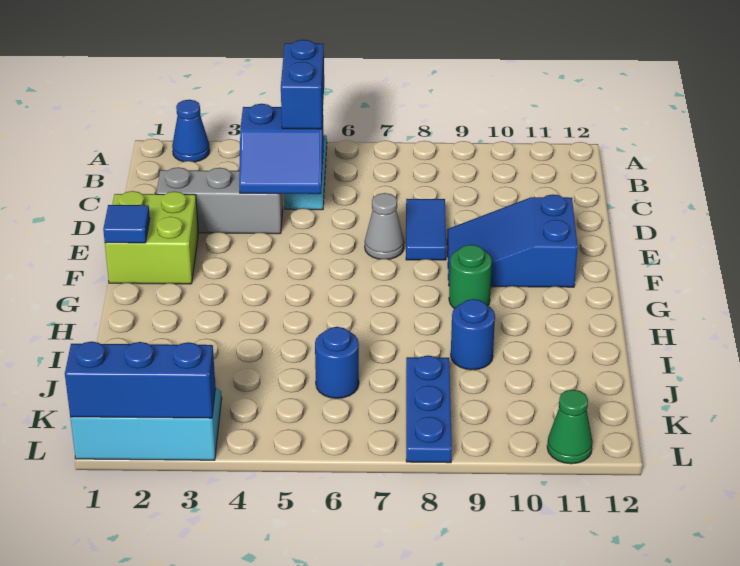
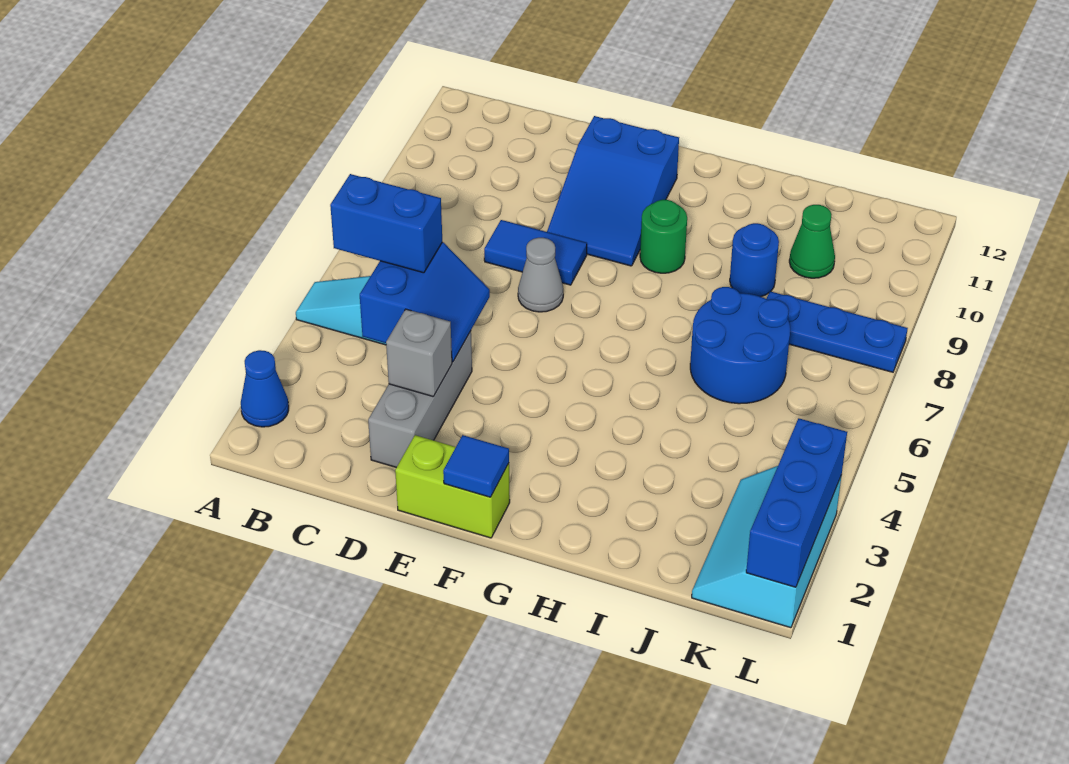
none -> grey 1x1 brick [386,309,452,396]
lime 2x2 brick [105,191,198,284] -> lime 1x2 brick [395,435,510,538]
blue 1x1 round brick [315,327,359,398] -> blue 2x2 round brick [690,287,790,404]
green 1x1 cone [547,390,593,464] -> green 1x1 cone moved to [789,205,835,278]

